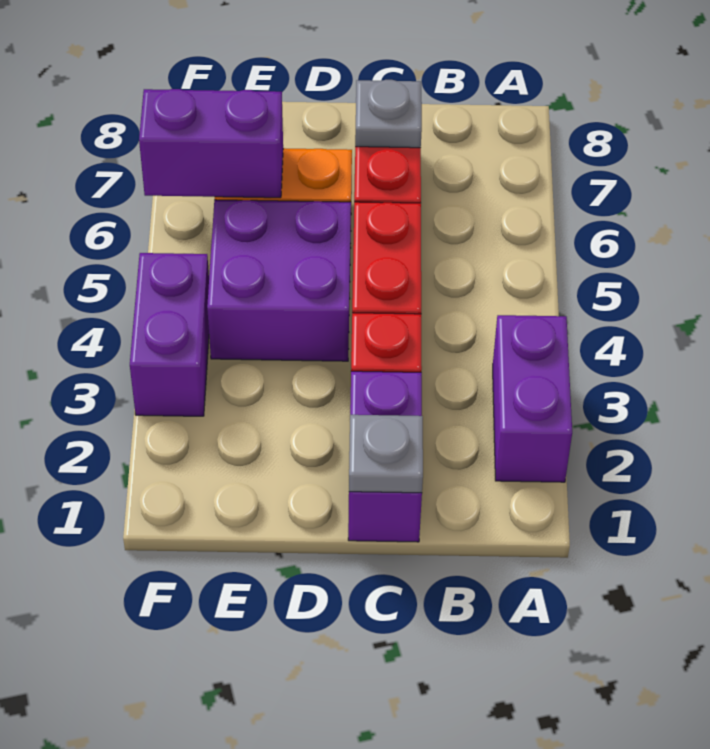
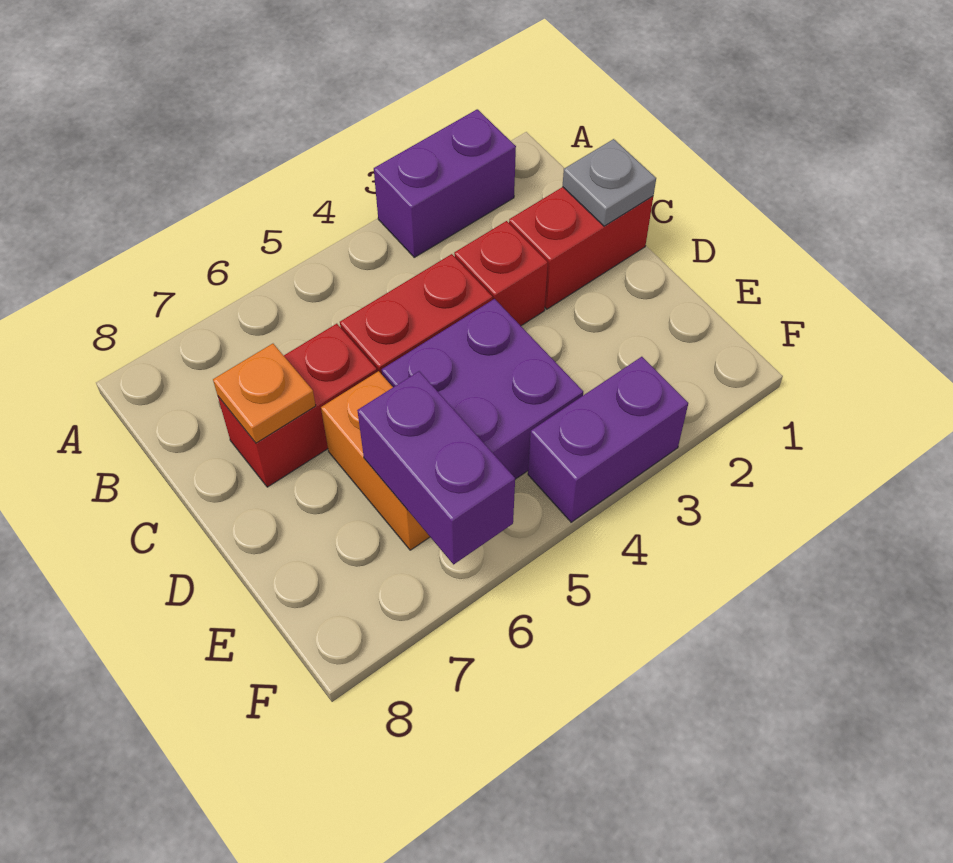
purple 1x2 brick [348,371,422,542] -> red 1x2 brick [509,187,653,309]
grey 1x1 plate [355,80,422,148] -> orange 1x1 plate [213,344,316,443]

